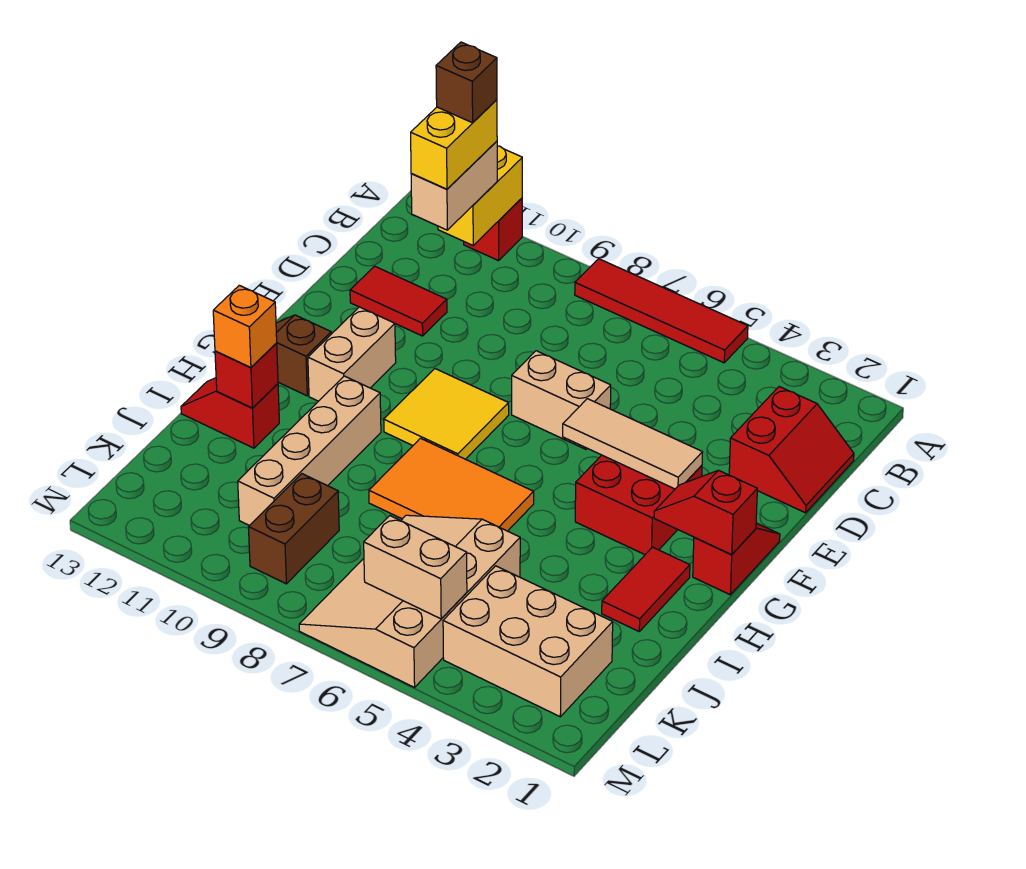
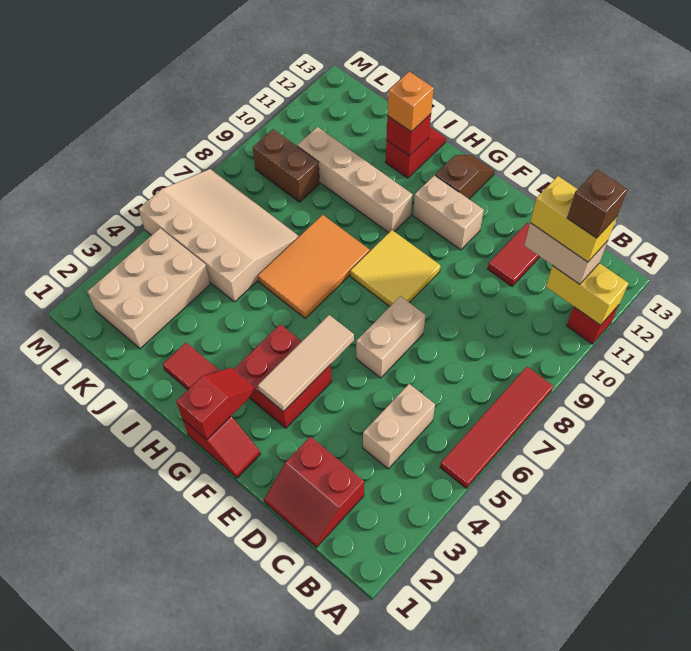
tan 1x2 brick [364,516,467,619] -> tan 1x2 brick moved to [363,384,435,469]

